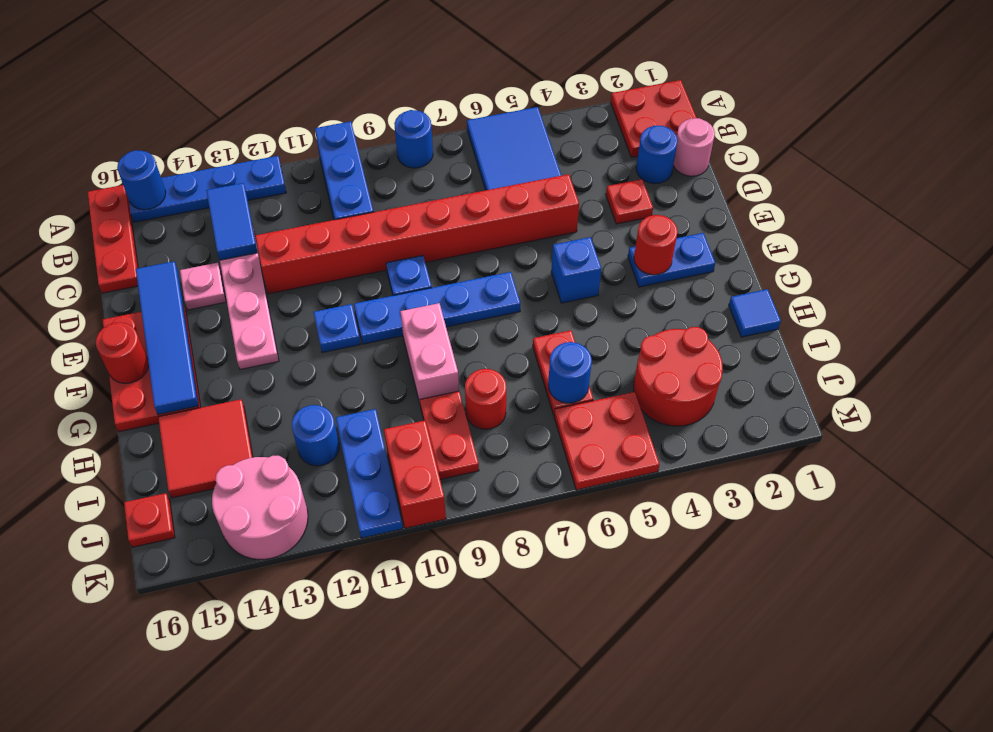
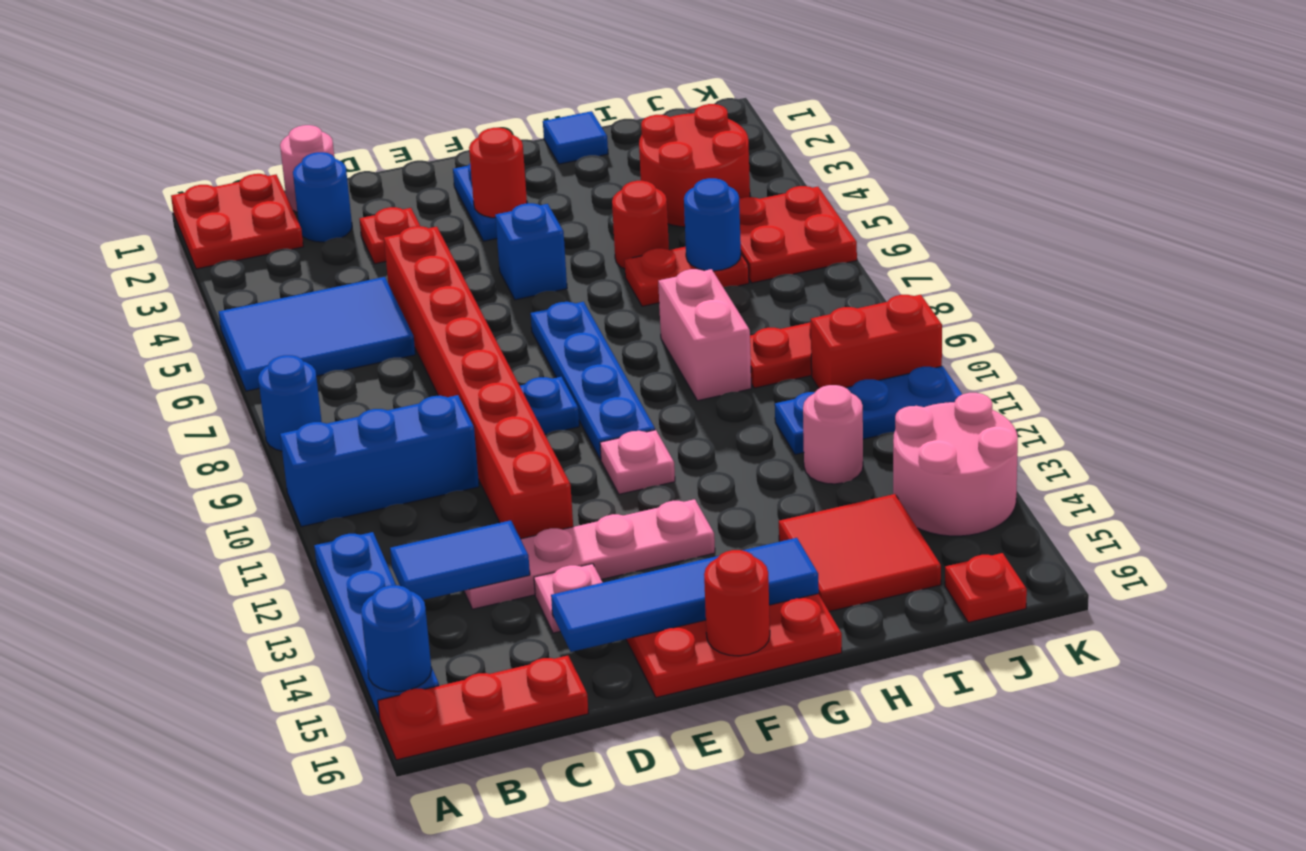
blue 1x1 plate [313,304,360,353] -> pink 1x1 plate [600,430,675,494]
pink 1x2 brick [400,303,459,403] -> pink 1x2 brick turned to [658,269,751,401]
red 1x1 round brick [465,369,506,429] -> red 1x1 round brick moved to [612,181,669,269]
blue 1x1 round brick [292,405,339,466] -> pink 1x1 round brick [803,385,863,484]

